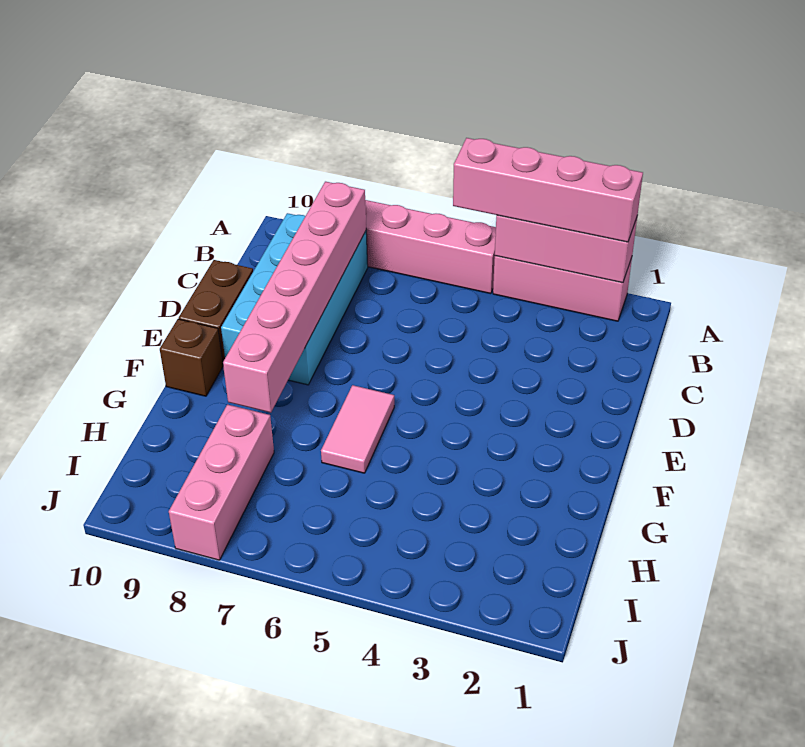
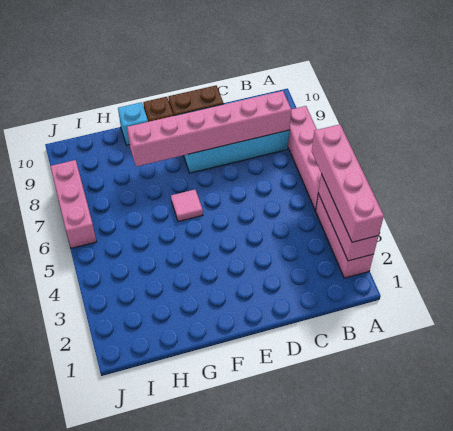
pink 1x2 tile [321,385,394,473] -> pink 1x1 tile [171,190,203,222]
none -> cyan 1x1 brick [118,102,148,145]
pink 1x3 brick [169,404,274,560] -> pink 1x3 brick turned to [50,160,97,248]

